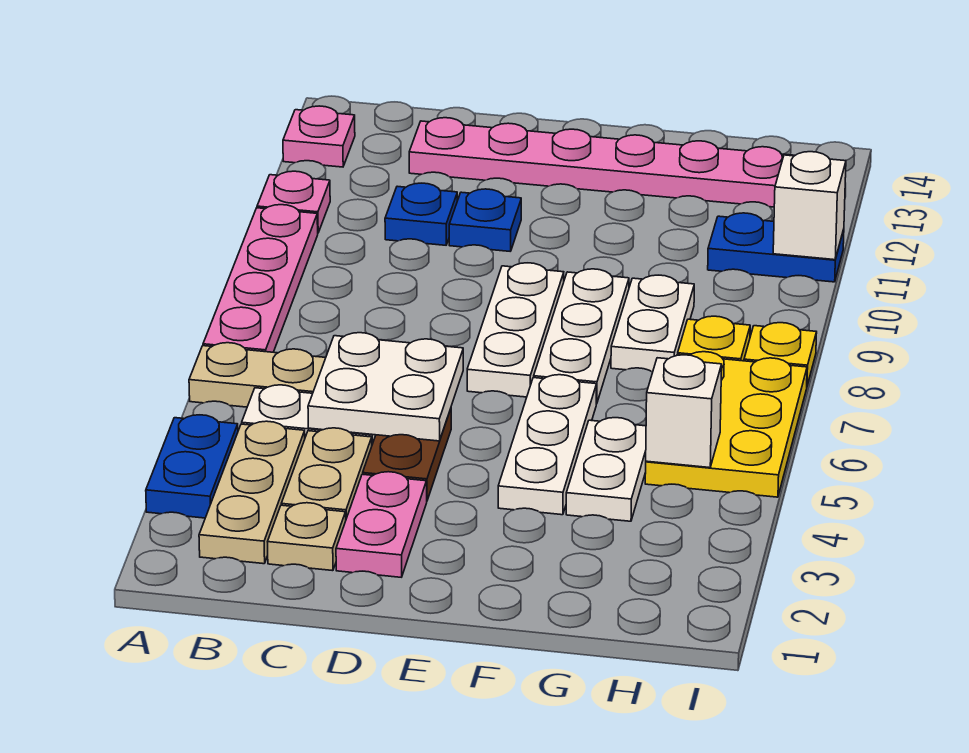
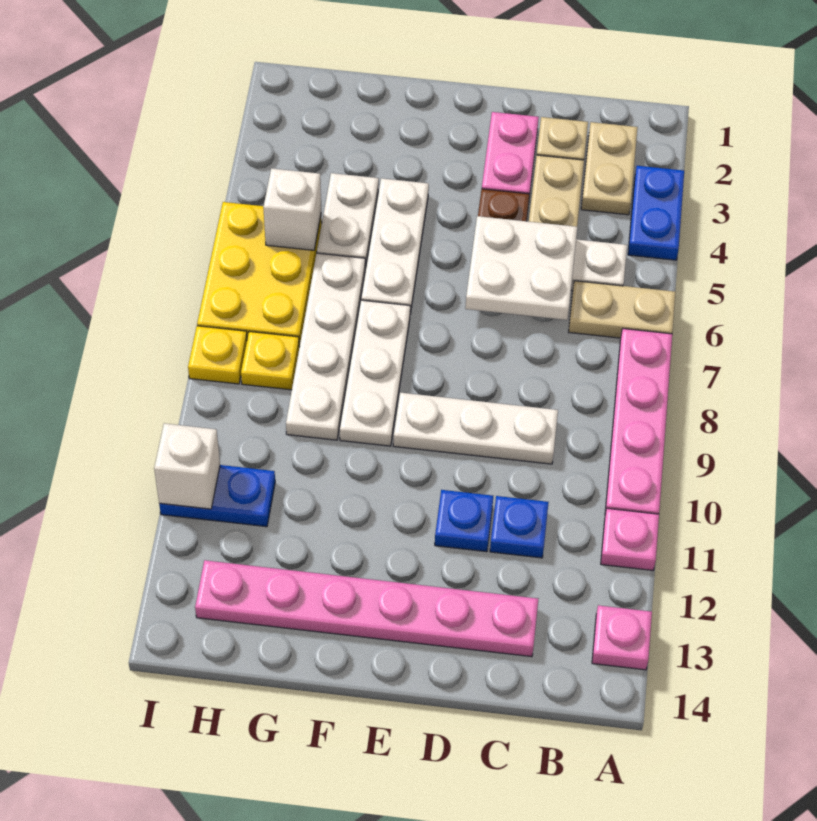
tan 1x3 plate [199,421,305,564] -> tan 1x2 plate [581,122,638,215]
white 1x3 plate [467,263,564,397] -> white 1x3 plate turned to [393,393,558,464]
white 1x2 plate [611,275,694,372] -> white 1x4 plate [286,253,365,440]

